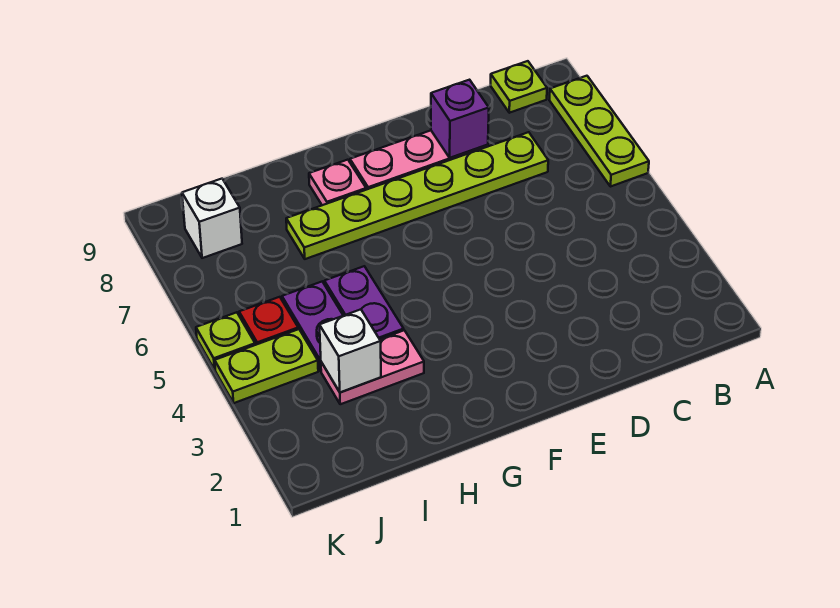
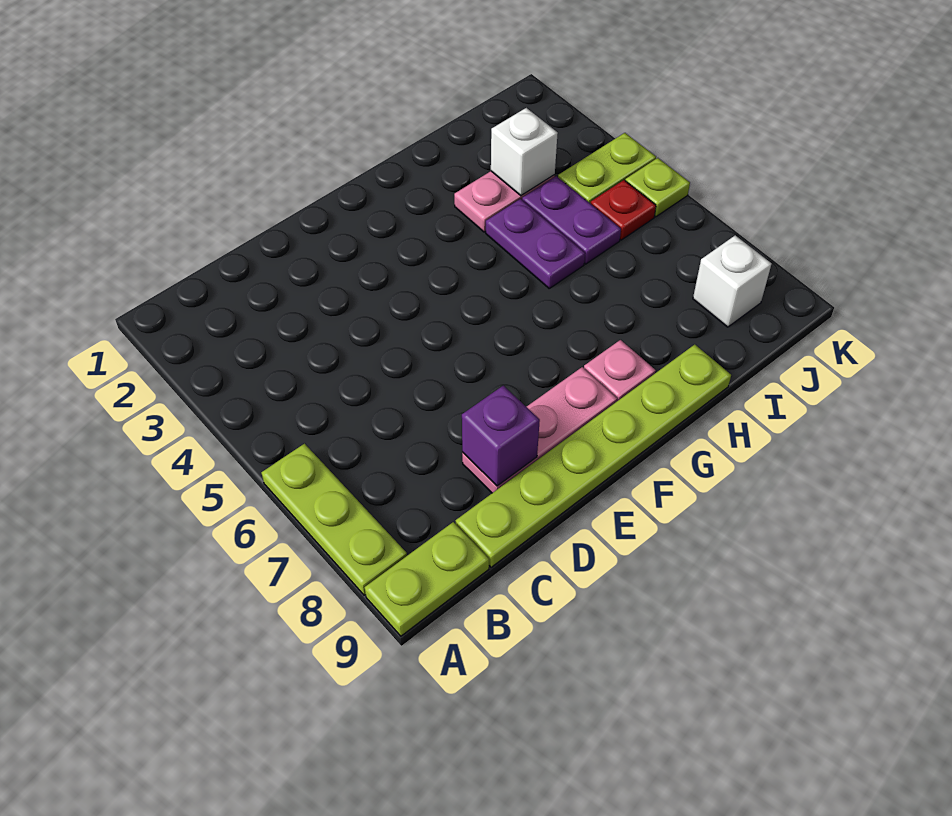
lime 1x1 plate [491,61,547,113] -> lime 1x2 plate [365,522,489,636]
lime 1x6 plate [286,132,548,259] -> lime 1x6 plate moved to [456,344,731,567]

